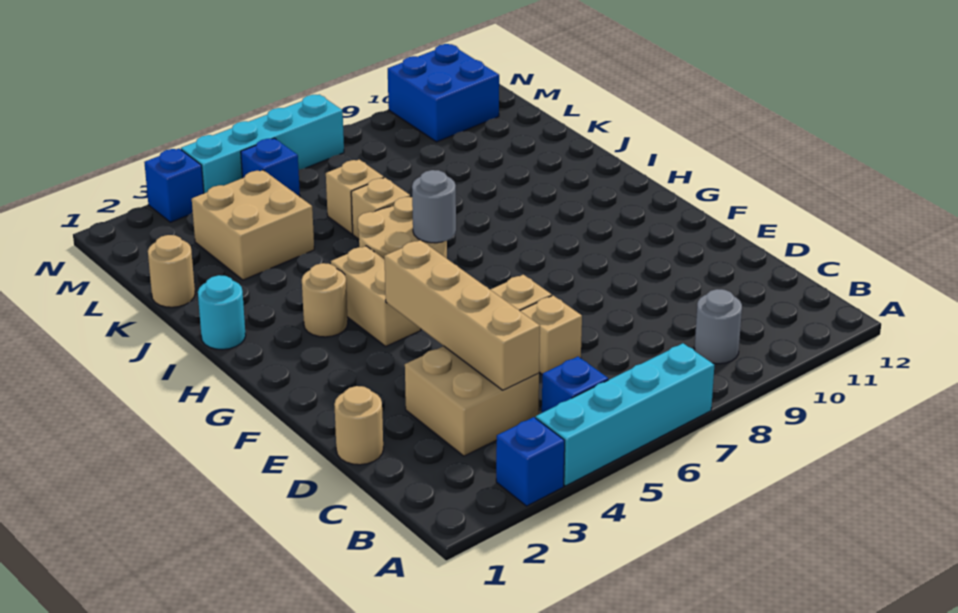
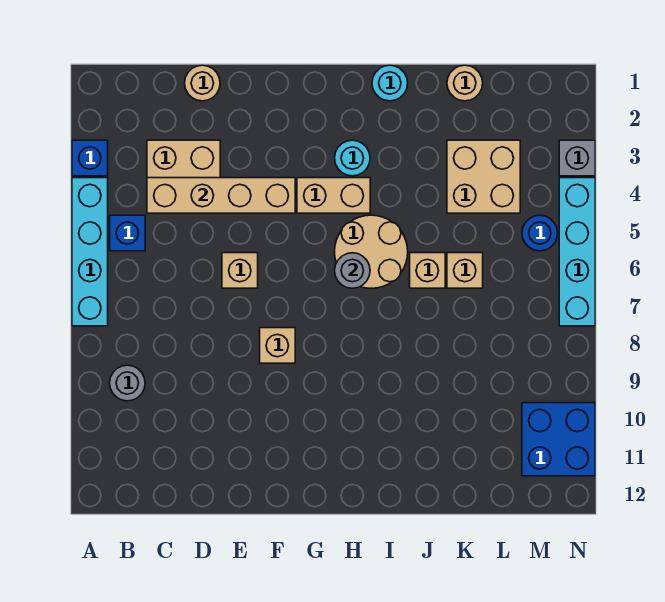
tan 1x1 brick [520,296,582,374] -> tan 1x1 brick moved to [260,328,295,363]
tan 1x1 round brick [302,263,348,337] -> cyan 1x1 round brick [335,140,370,176]
blue 1x1 brick [241,138,300,197] -> blue 1x1 round brick [522,215,558,251]
blue 1x1 brick [144,149,204,222] -> grey 1x1 brick [559,140,595,176]

